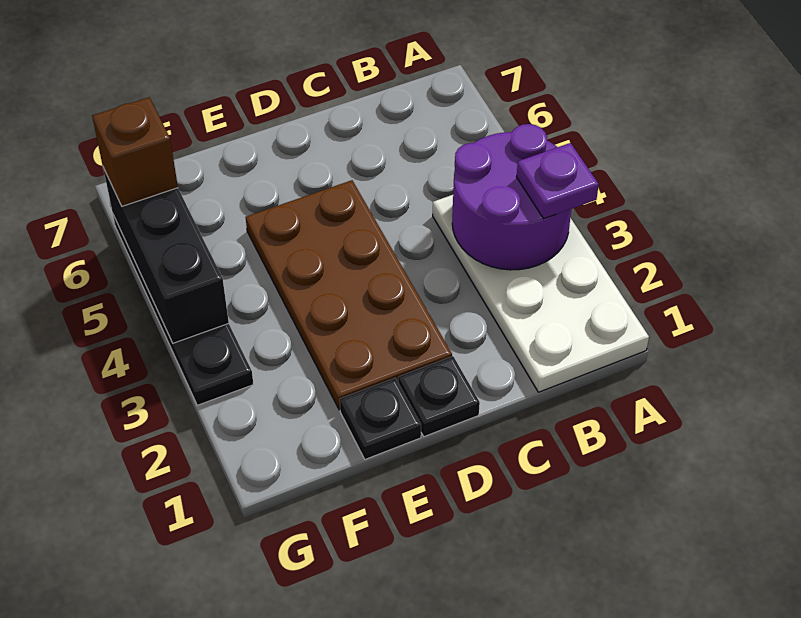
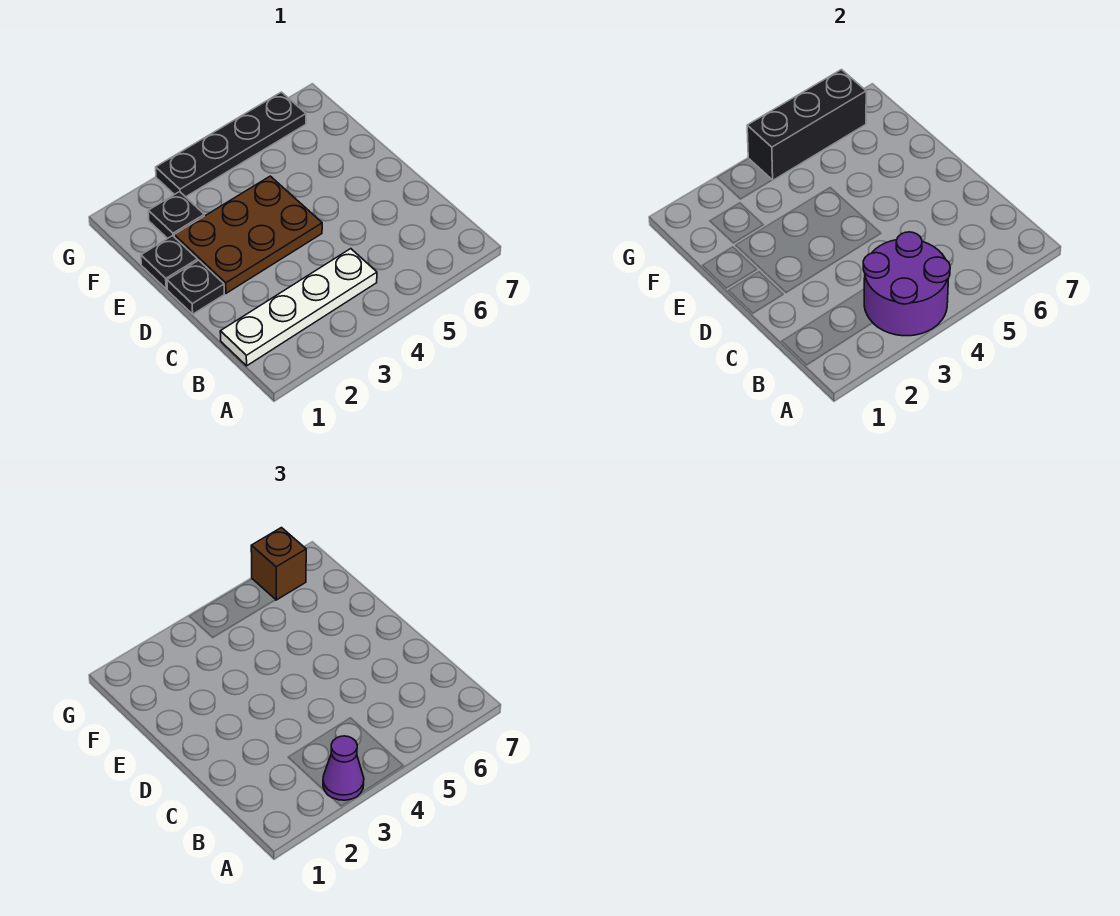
white 2x4 plate [433,195,649,392] -> white 1x4 plate [220,249,377,366]
purple 1x1 plate [517,143,599,219] -> purple 1x1 cone [323,736,364,800]
brown 2x4 plate [246,180,452,410] -> brown 2x3 plate [174,176,322,293]
none -> black 1x1 plate [148,192,204,239]

